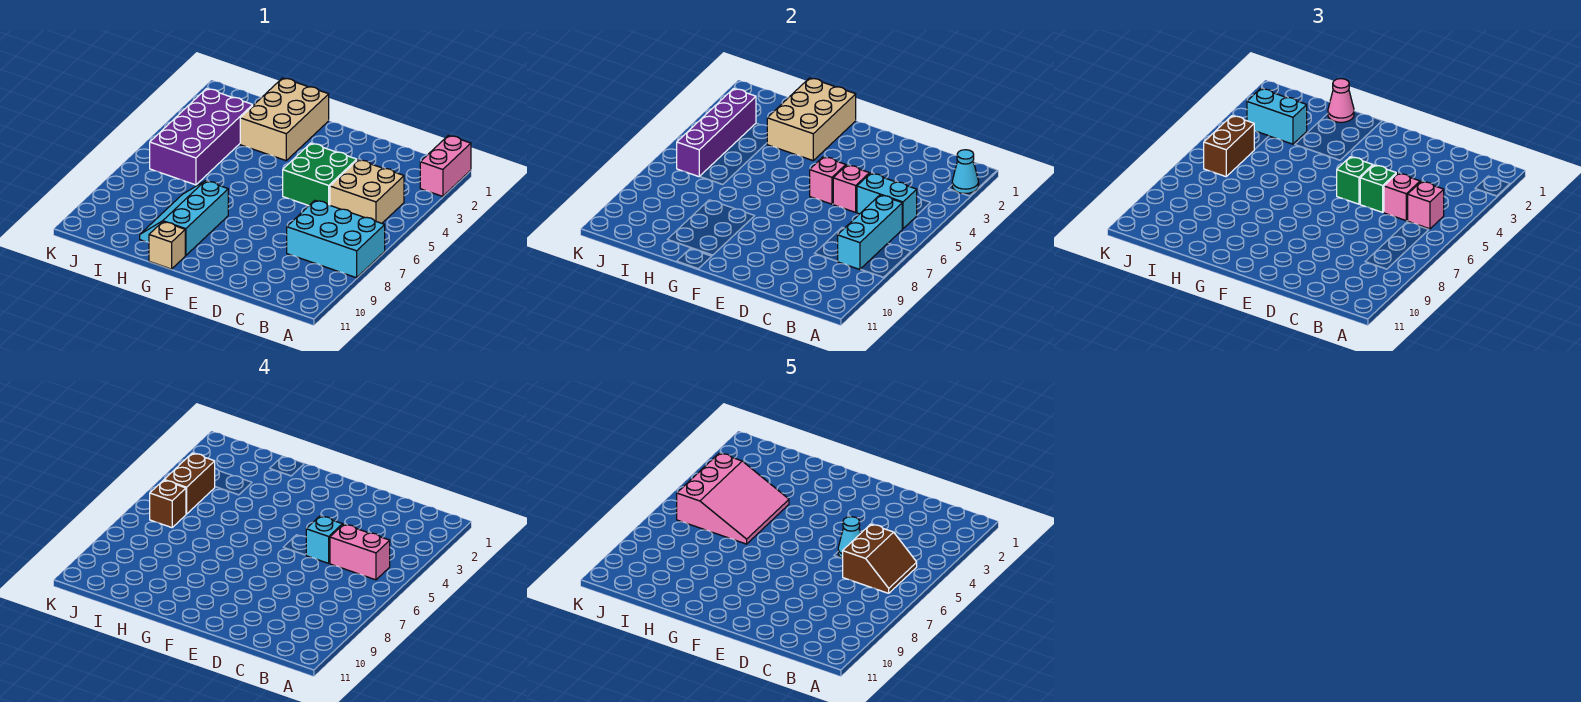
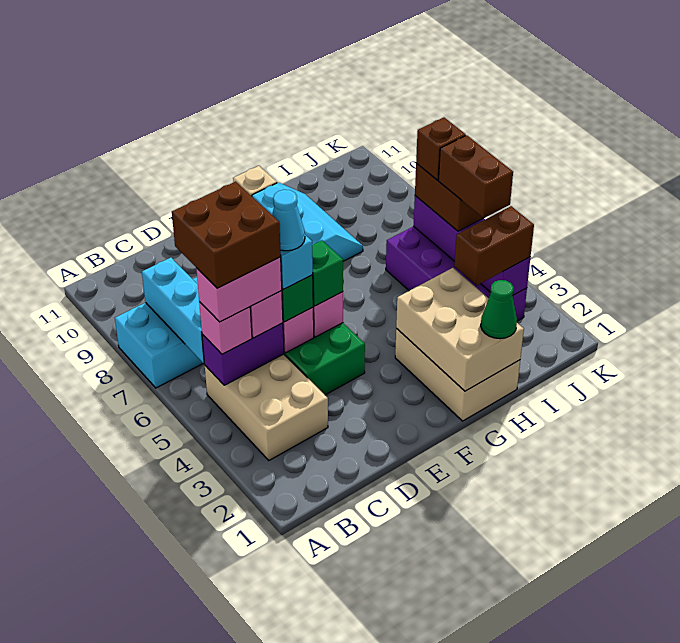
pink 1x2 brick [420,135,471,196] -> none
cyan 1x1 cone [952,150,979,193] -> none
tan 2x2 brick [330,160,404,223] -> tan 2x3 brick [205,354,328,460]
cyan 1x2 brick [857,173,917,229] -> purple 1x2 brick [202,323,284,385]
brown 2x2 slope [843,524,917,593] -> brown 2x2 brick [172,182,281,288]
pink 1x1 cone [1328,79,1354,122] -> green 1x1 cone [481,280,517,339]
pink 3x3 slope [677,453,789,544] -> none
cyan 1x2 brick [1247,89,1307,144] -> brown 1x2 brick [454,206,534,285]

